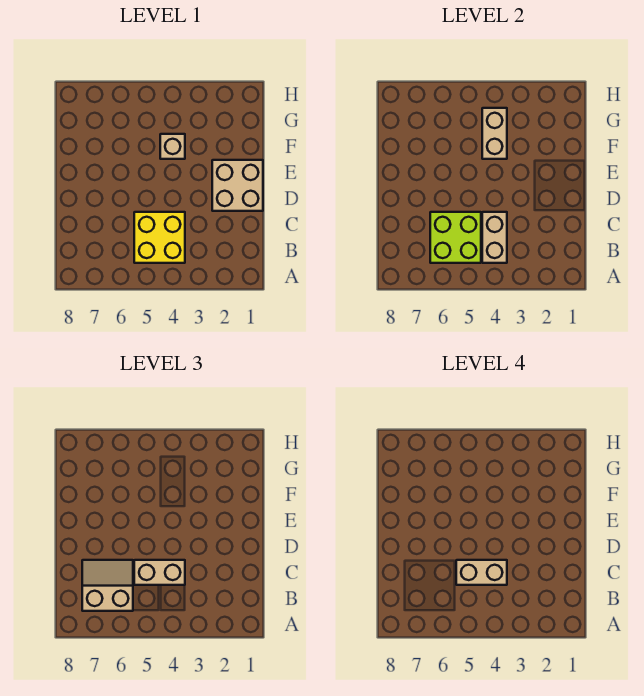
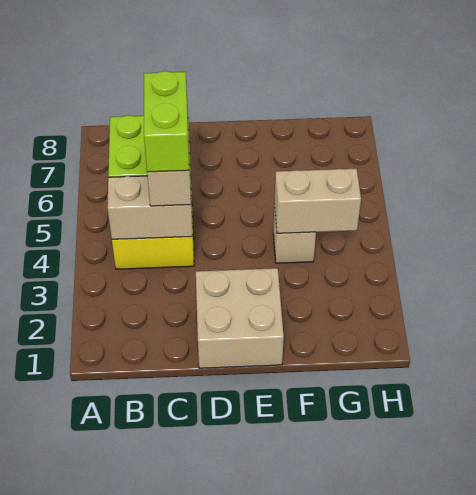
tan 2x2 slope [82,560,133,611] -> none
tan 1x2 brick [456,560,507,585] -> lime 1x2 brick [144,71,189,172]

